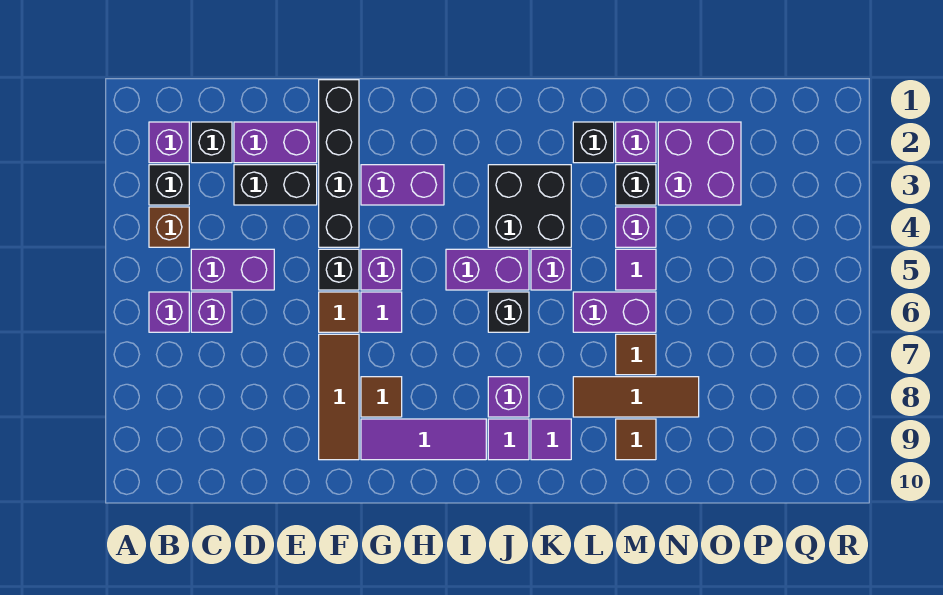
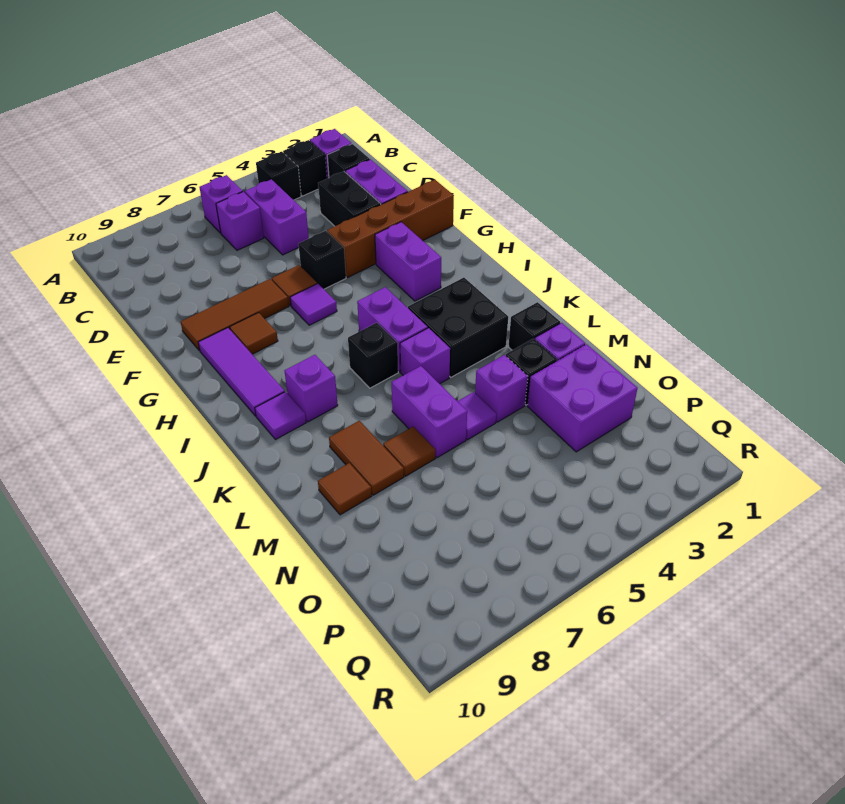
brown 1x1 brick [149,207,189,247] -> black 1x1 brick [256,152,301,200]
black 1x4 brick [319,80,359,247] -> brown 1x4 brick [327,180,454,278]
purple 1x1 brick [361,249,402,290] -> none
purple 1x1 tile [531,419,571,460] -> none
brown 1x3 tile [573,377,699,417] -> brown 1x2 tile [329,421,404,495]

